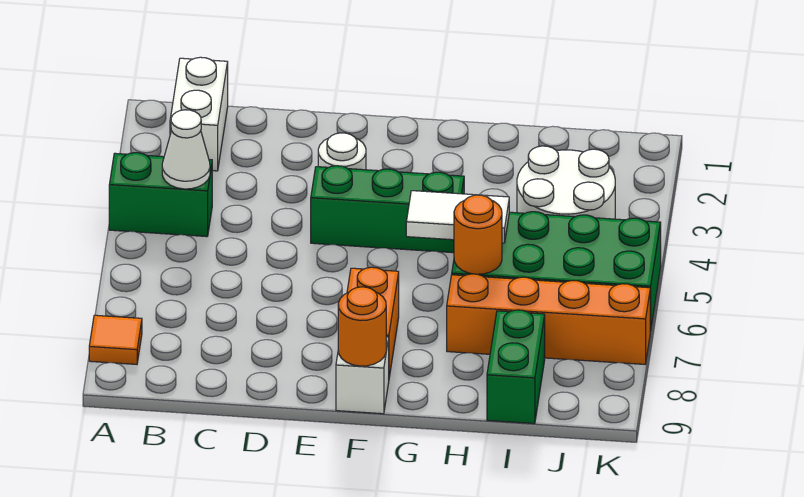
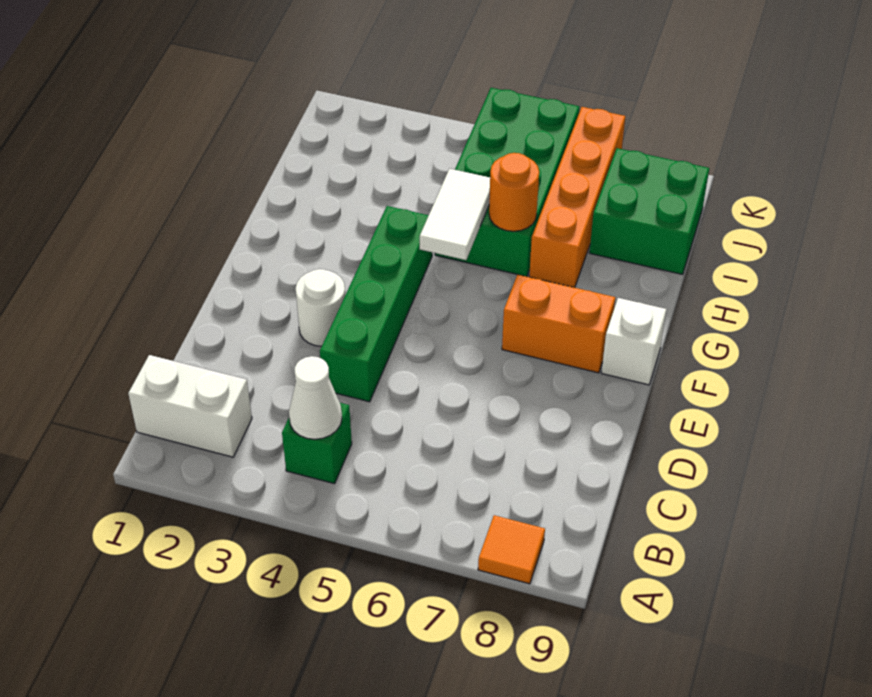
green 1x2 brick [109,153,212,237] -> green 1x1 brick [282,403,352,484]
green 1x3 brick [311,166,464,253] -> green 1x4 brick [320,206,432,402]
orange 1x1 round brick [338,287,386,366] -> none
white 2x2 round brick [517,146,615,219] -> none
green 1x2 brick [487,310,545,424] -> green 2x2 brick [589,148,709,274]

